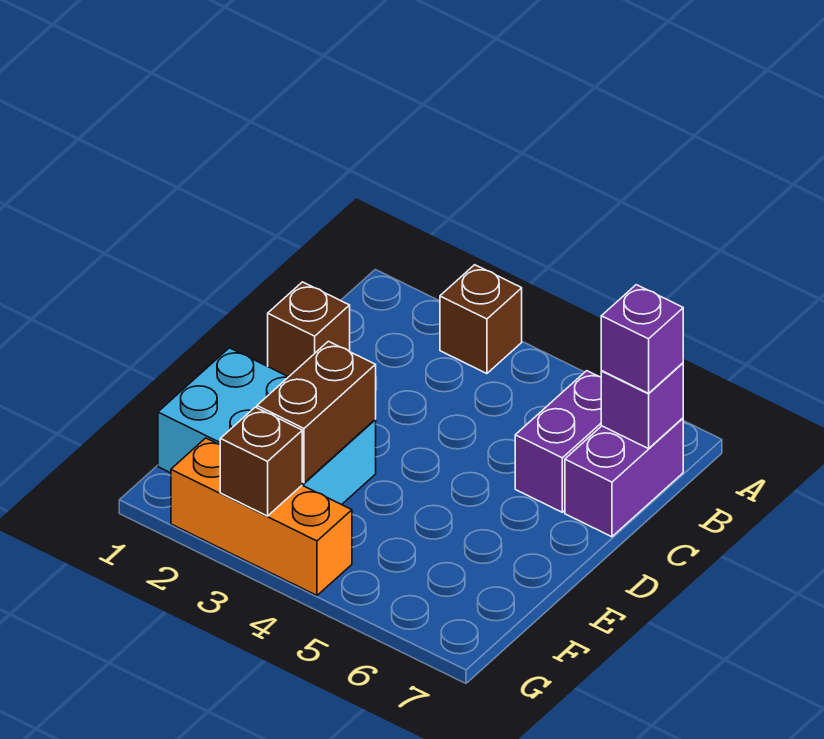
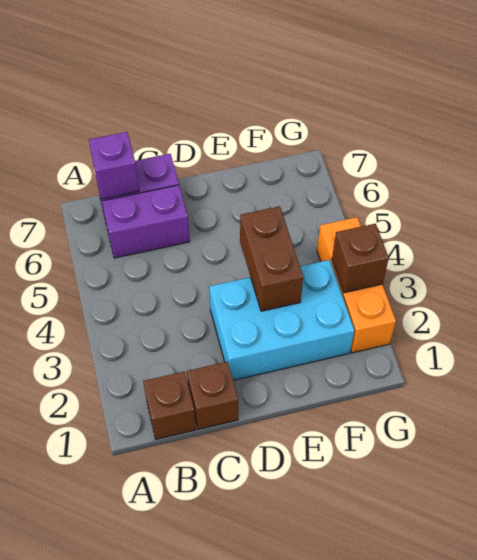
brown 1x1 brick [440,265,522,374] -> brown 1x1 brick moved to [143,372,196,439]
purple 1x1 brick [601,285,683,393] -> none
cyan 2x3 brick [158,348,376,505] -> cyan 2x3 brick turned to [209,260,354,380]
brown 1x2 brick [257,341,376,483] -> brown 1x2 brick turned to [240,206,303,311]

